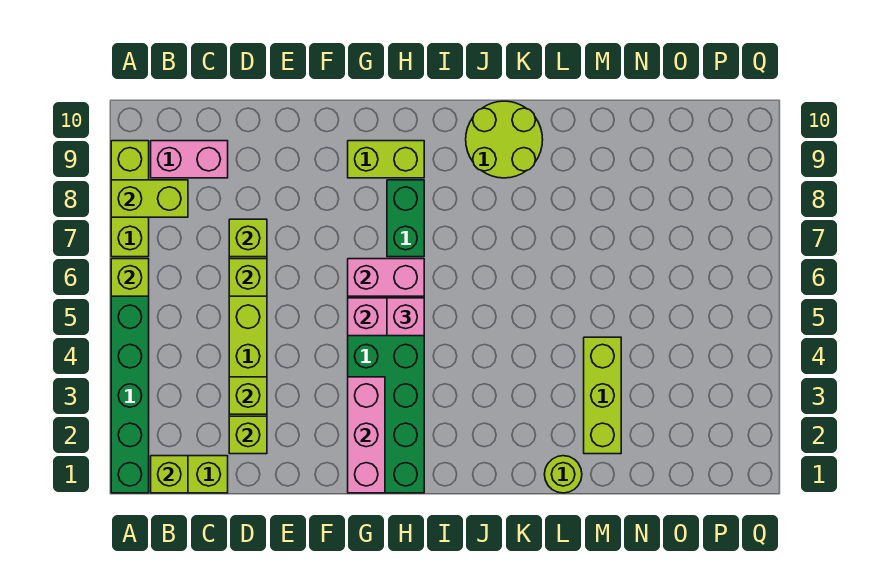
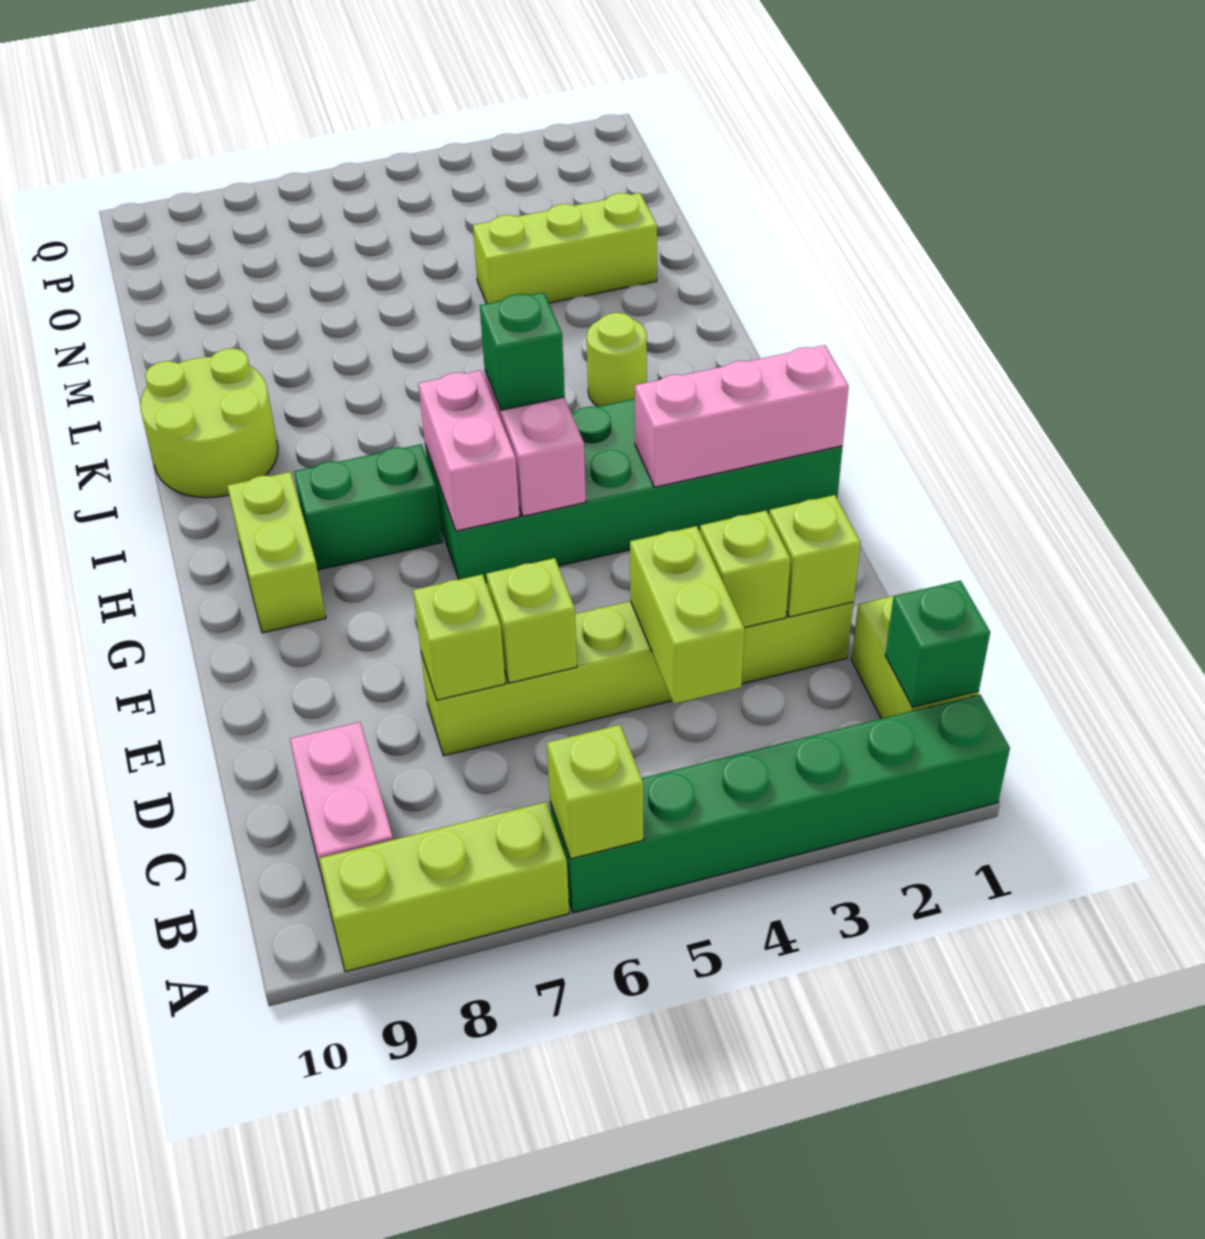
lime 1x2 brick [111,180,188,217] -> lime 1x2 brick moved to [630,526,745,704]
lime 1x1 brick [151,456,188,493] -> green 1x1 brick [885,581,990,707]
pink 1x1 brick [387,298,424,336] -> green 1x1 brick [480,292,565,410]
lime 1x1 round brick [544,456,582,493] -> lime 1x1 round brick moved to [587,313,647,407]

